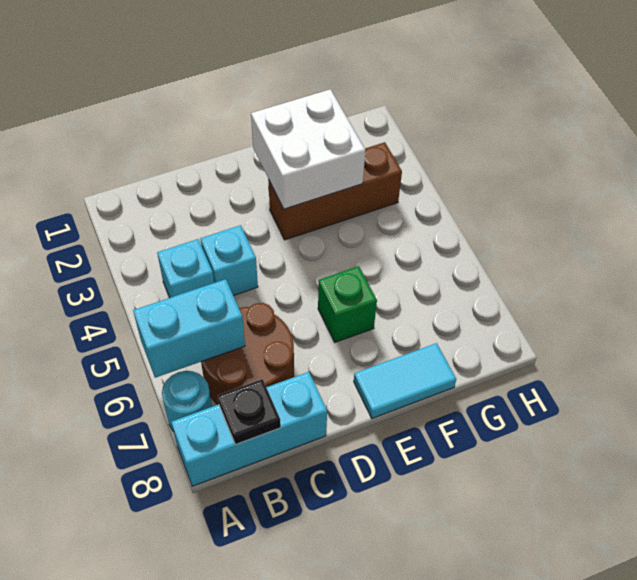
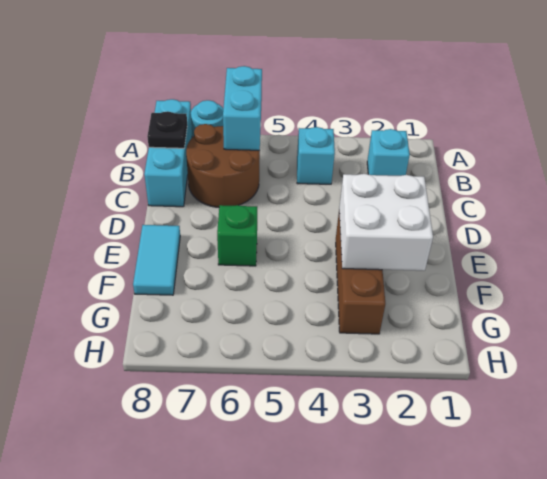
cyan 1x1 brick [200,225,258,296] -> cyan 1x1 brick moved to [367,129,410,176]

